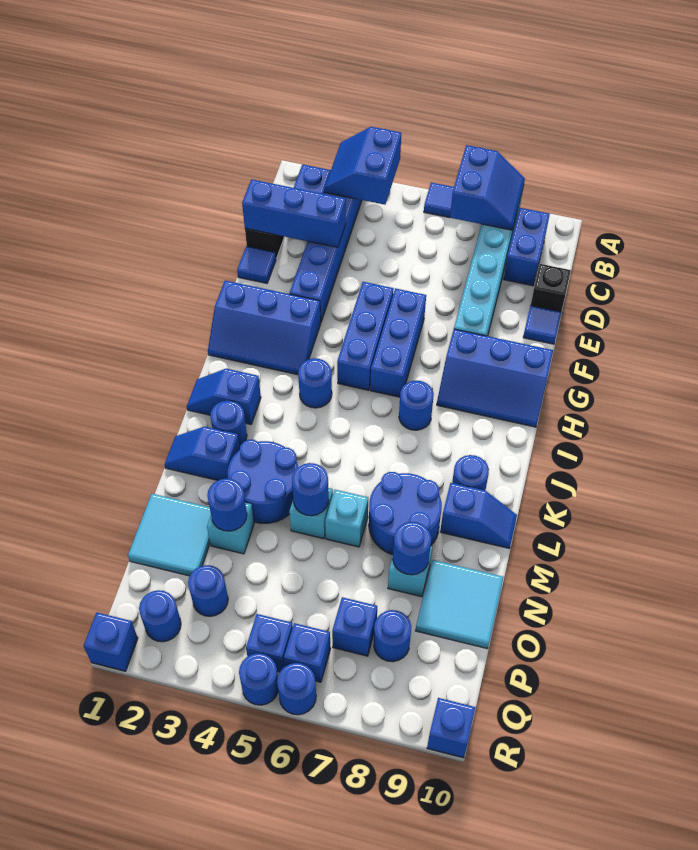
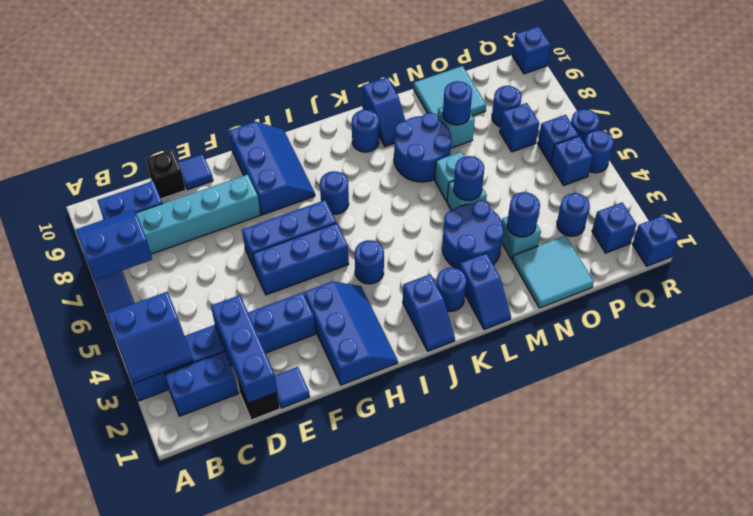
blue 1x2 slope [440,483,517,548] -> blue 1x2 slope turned to [363,77,405,146]
blue 1x1 round brick [139,590,181,642] -> blue 1x1 brick [592,203,636,253]

